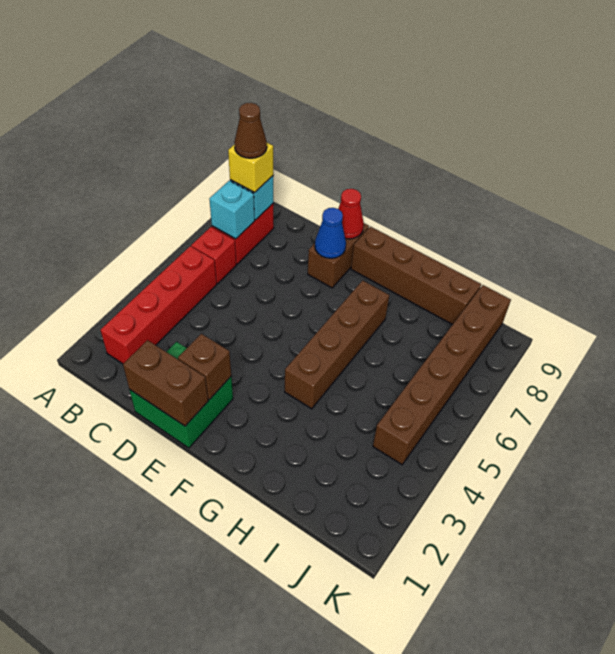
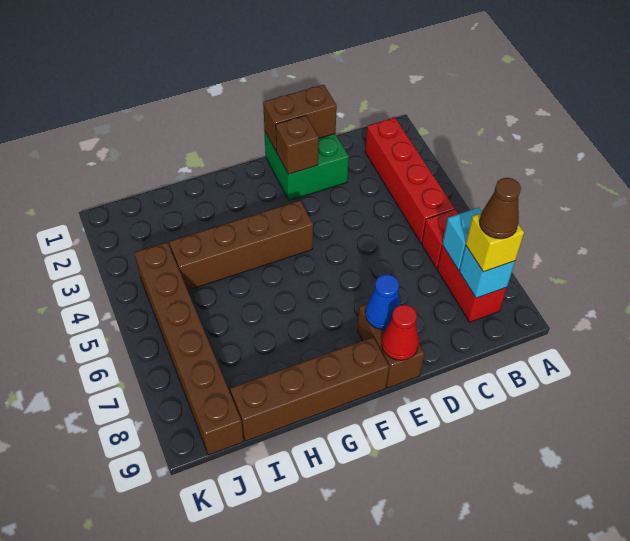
brown 1x4 brick [285,280,389,409] -> brown 1x4 brick turned to [169,201,313,290]

